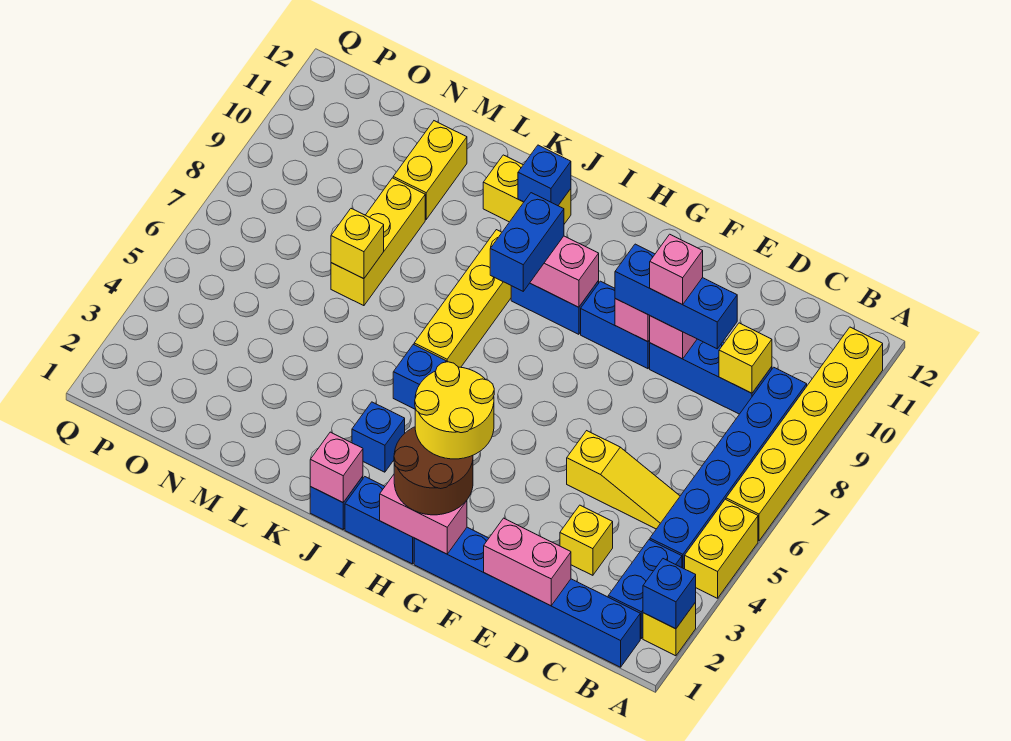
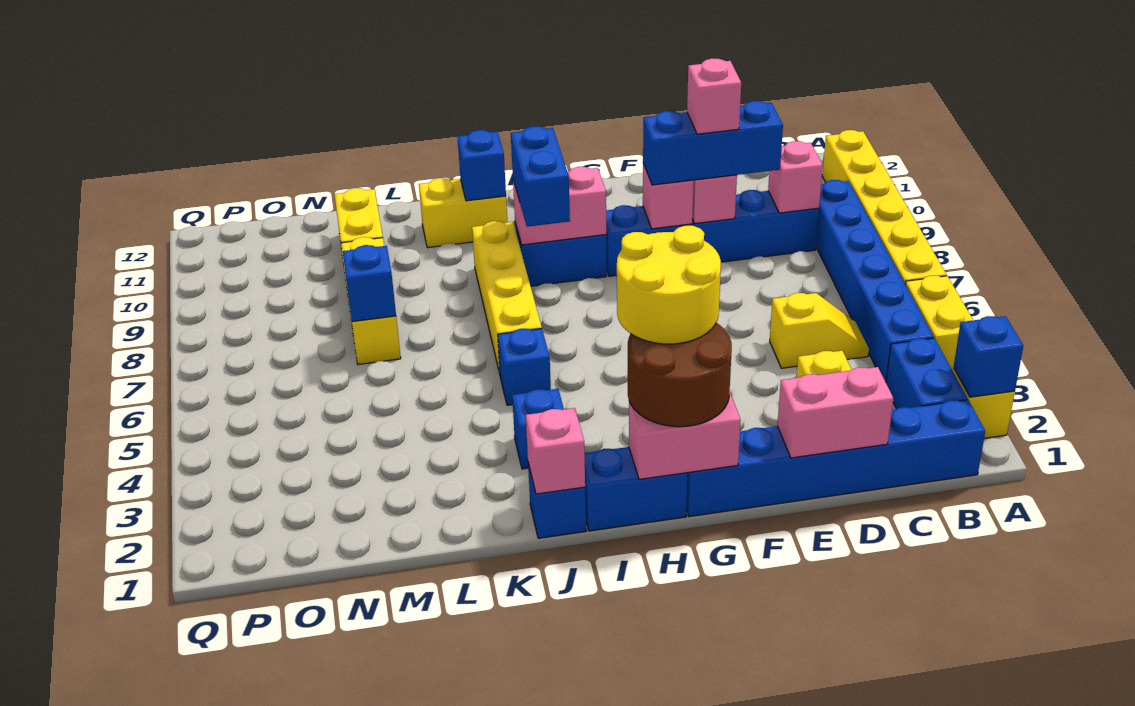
yellow 1x3 slope [567,431,680,529] -> yellow 1x2 slope [770,293,869,368]
yellow 1x1 brick [719,323,772,393] -> pink 1x1 brick [768,141,823,213]
yellow 1x1 brick [331,209,384,279] -> blue 1x1 brick [343,245,396,322]

